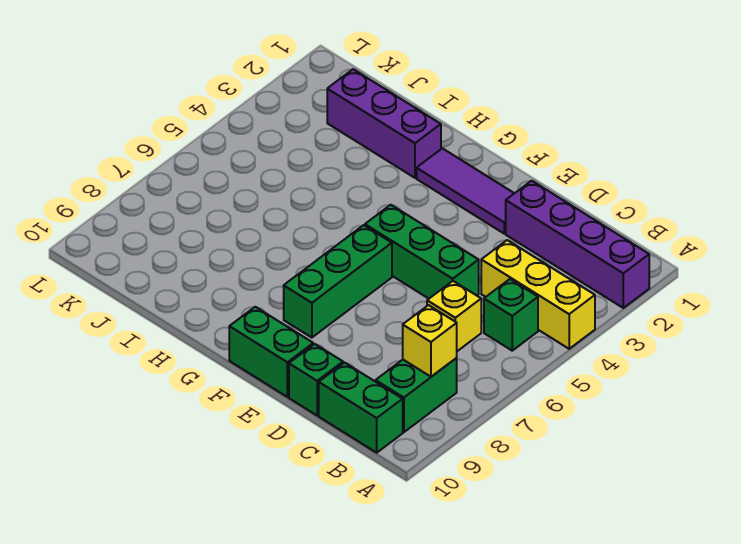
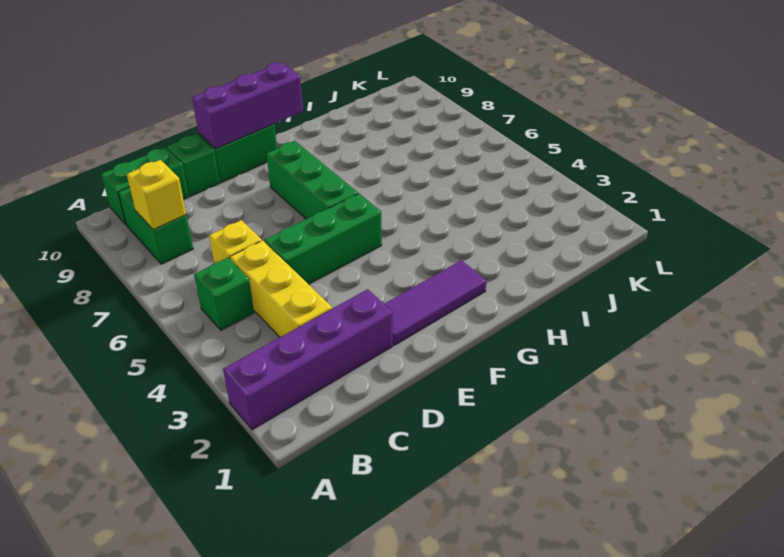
yellow 1x3 brick [481,240,595,349] -> yellow 1x3 brick turned to [230,241,332,337]
purple 1x3 brick [327,69,441,178] -> purple 1x3 brick moved to [192,62,303,149]

